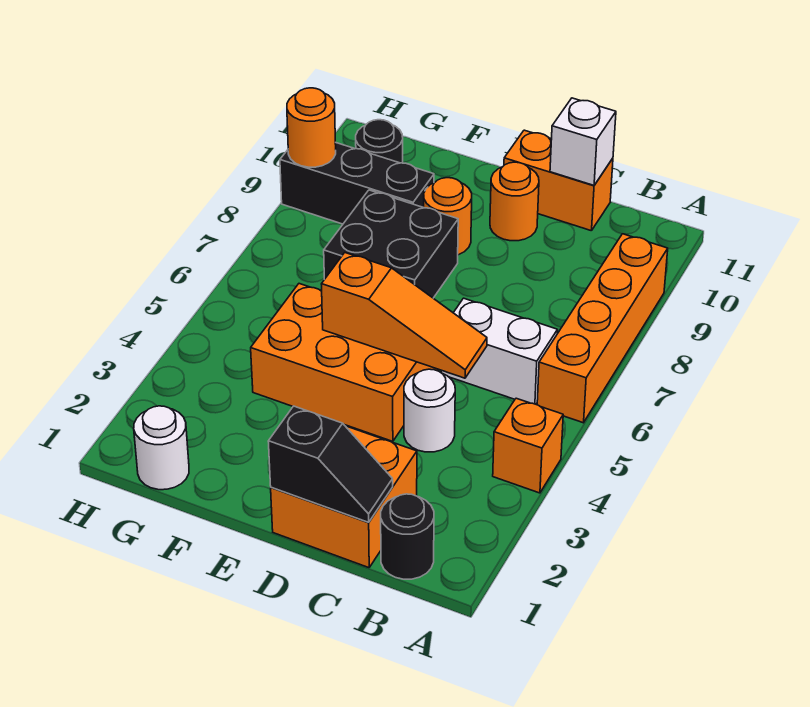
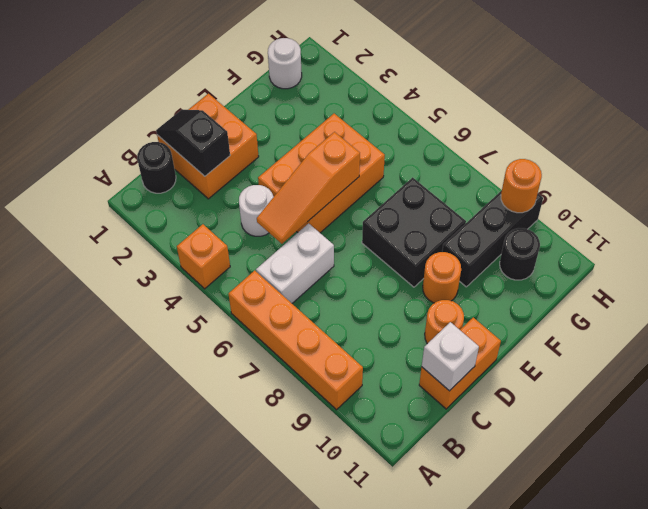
black 1x2 slope [268,406,393,522] -> black 1x2 slope turned to [156,110,230,176]

